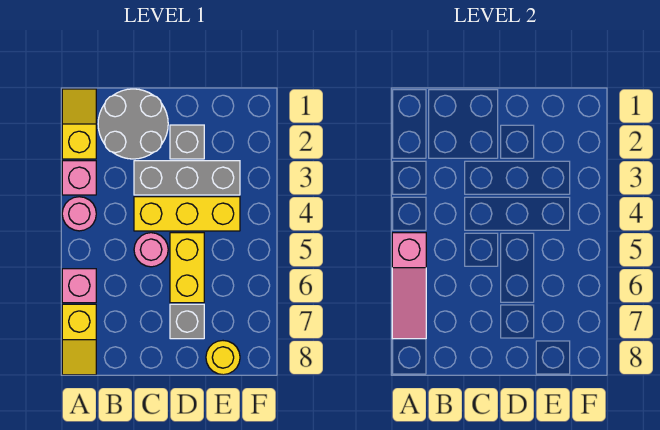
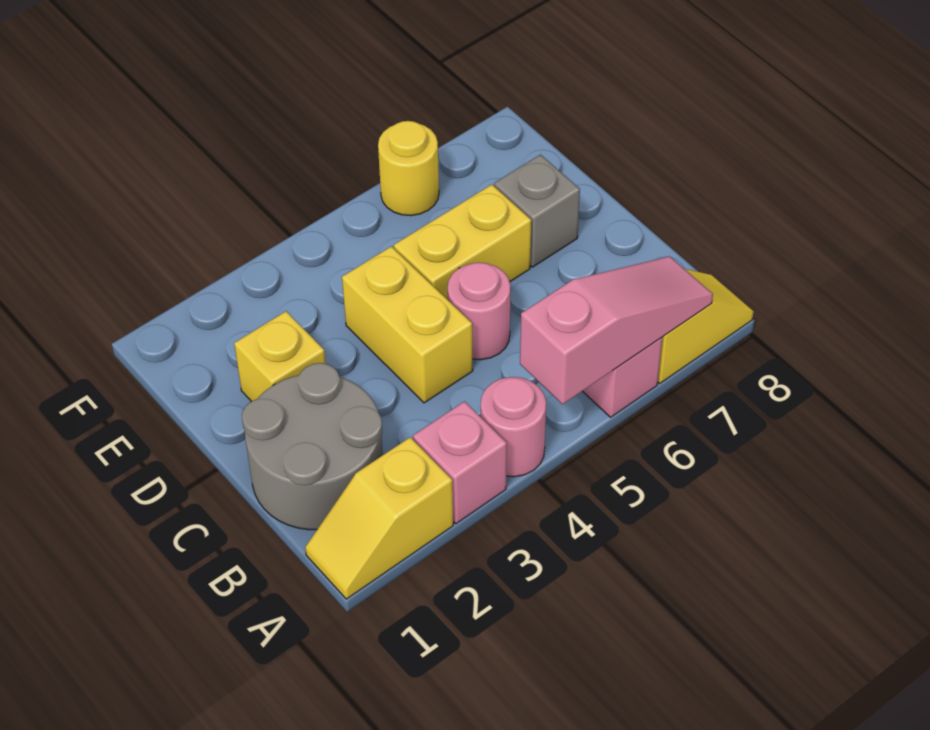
grey 1x3 brick [134,161,240,195] -> none
yellow 1x3 brick [134,197,240,231] -> yellow 1x2 brick [342,246,473,403]
grey 1x1 brick [170,125,204,159] -> yellow 1x1 brick [234,311,326,402]
yellow 1x1 round brick [206,341,240,375] -> yellow 1x1 round brick moved to [378,121,439,216]

